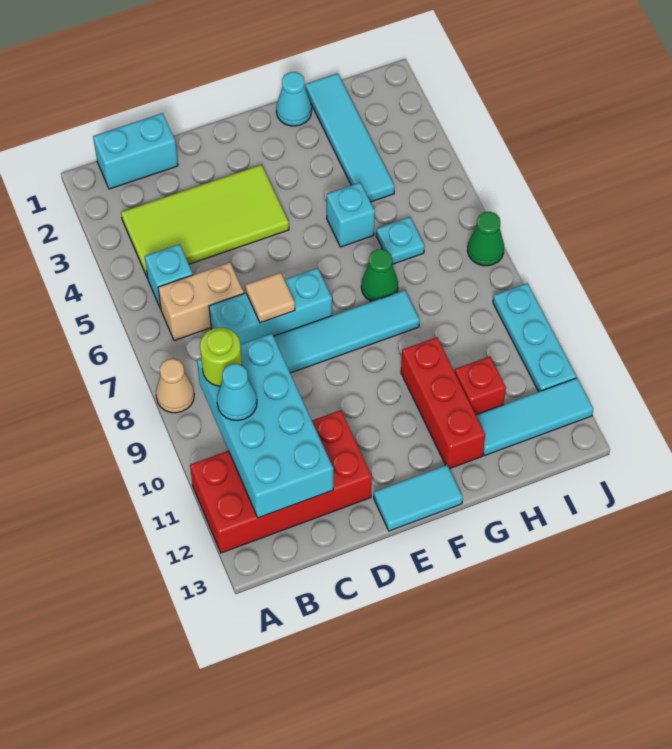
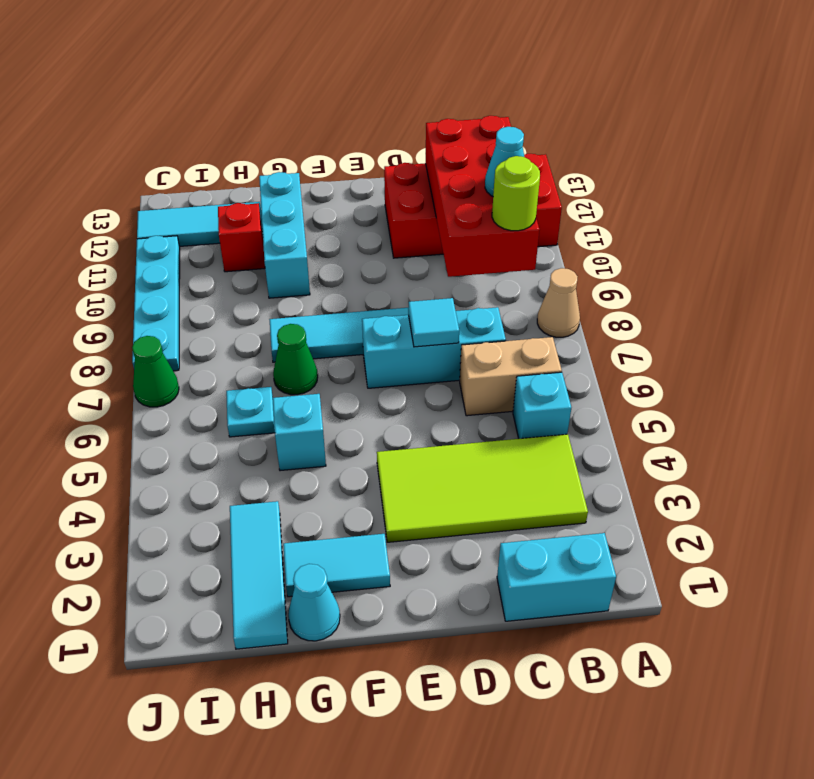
cyan 2x4 brick [197,334,333,518] -> red 2x4 brick [426,116,539,277]
tan 1x1 tile [246,273,295,323] -> cyan 1x1 tile [408,298,459,347]
cyan 1x2 tile [374,465,463,531] -> cyan 1x2 tile moved to [283,534,390,597]
red 1x3 brick [401,337,485,469] -> cyan 1x3 brick [259,172,310,298]
cyan 1x4 tile [305,73,395,202] -> cyan 1x3 tile [230,501,288,649]
cyan 1x3 plate [493,283,576,392] -> cyan 1x4 plate [132,236,180,371]

